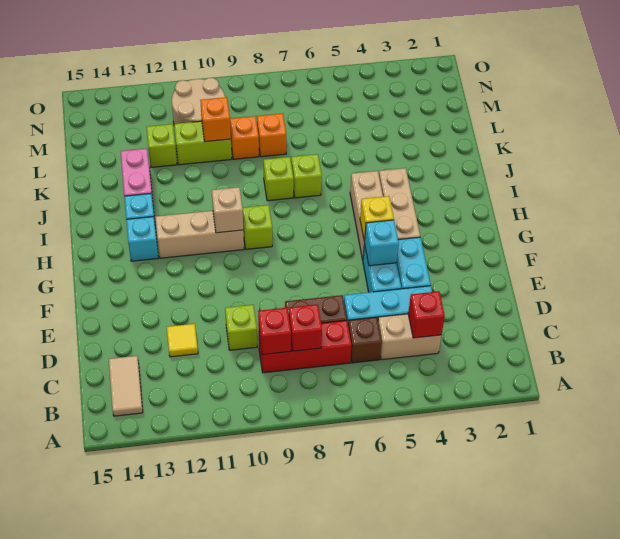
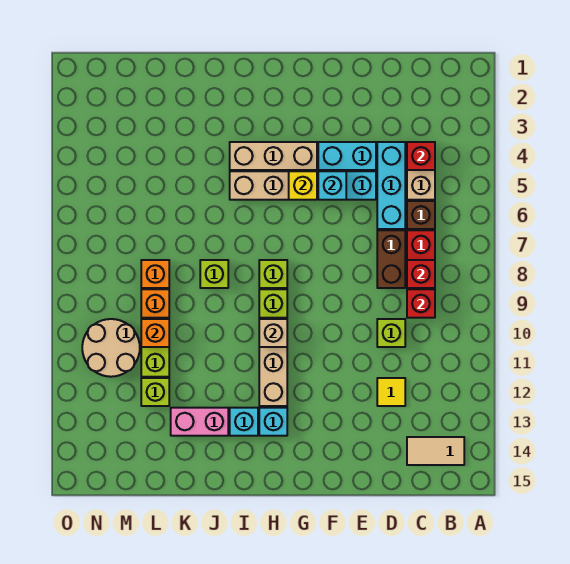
lime 1x1 brick [291,154,322,198] -> lime 1x1 brick moved to [259,260,287,288]

